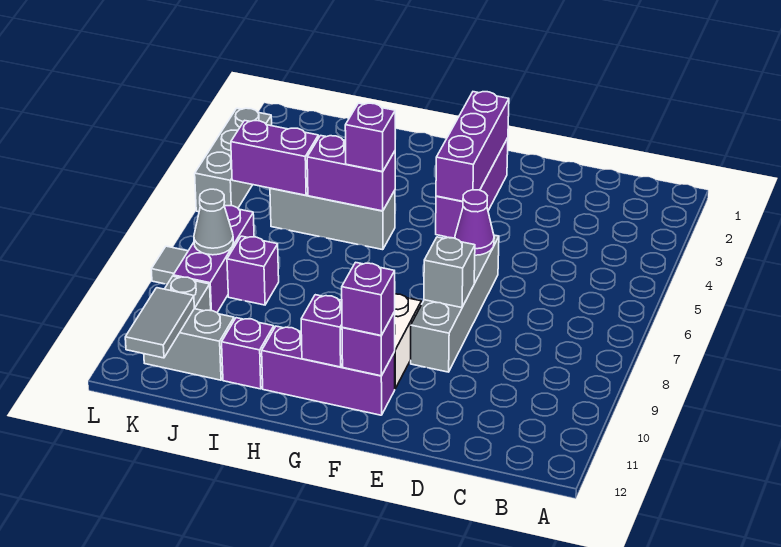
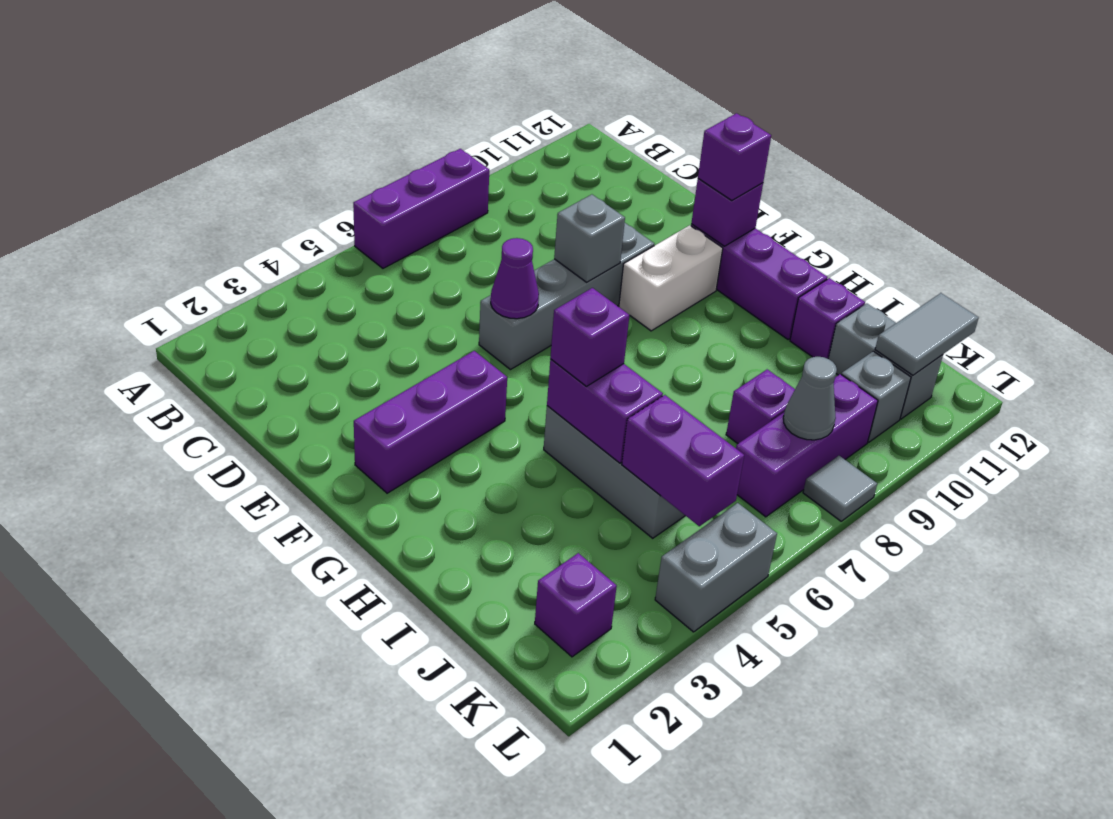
purple 1x3 brick [436,92,509,201] -> purple 1x3 brick moved to [353,149,489,268]
purple 1x1 brick [301,295,343,367] -> purple 1x1 brick moved to [535,553,617,657]
grey 1x3 brick [195,108,272,212] -> grey 1x2 brick [655,503,777,632]

